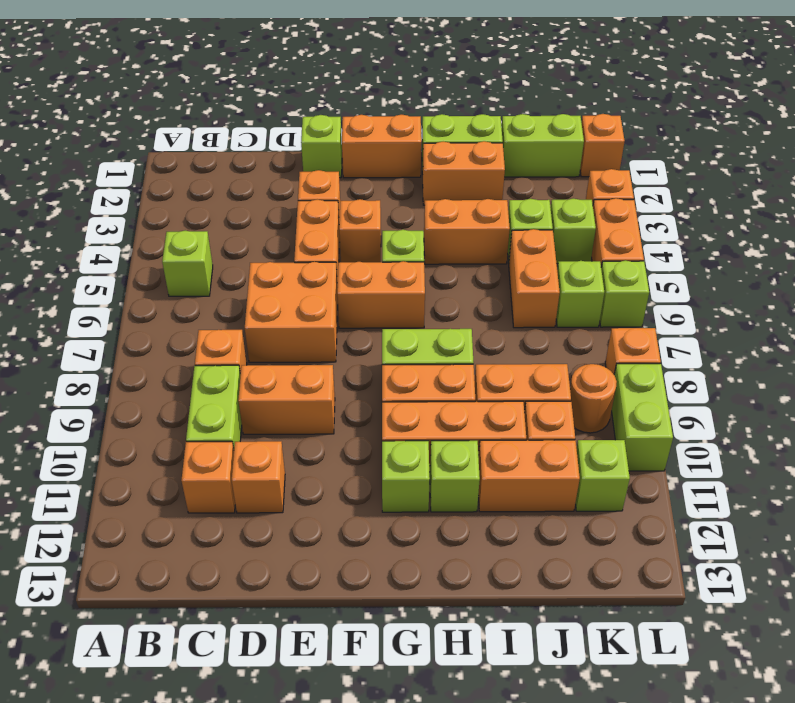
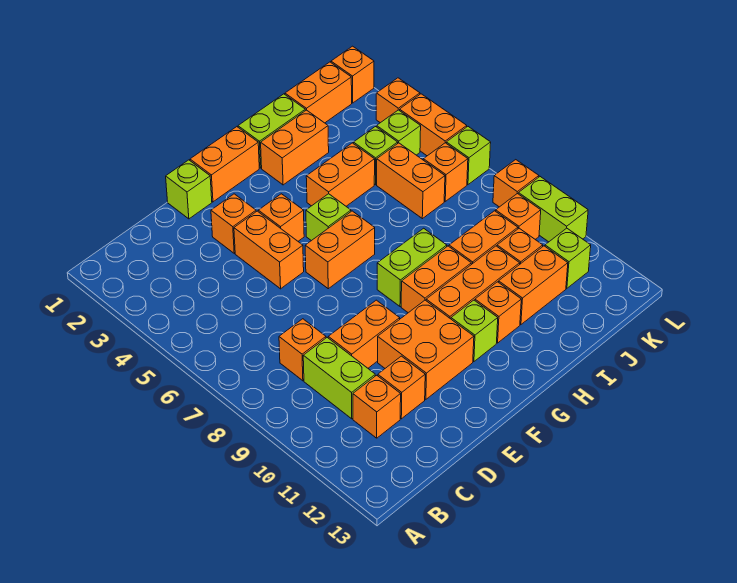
lime 1x1 brick [162,231,213,296] -> none
orange 2x2 brick [245,262,338,362] -> orange 2x2 brick moved to [378,300,474,399]
lime 1x1 brick [430,441,480,512] -> orange 1x1 brick [475,282,521,343]
lime 1x2 brick [502,114,584,177] -> orange 1x2 brick [285,62,352,123]
lime 1x1 brick [556,261,604,327] -> orange 1x1 brick [423,143,468,201]
orange 1x1 round brick [570,364,617,433] -> orange 1x1 brick [496,193,541,239]

